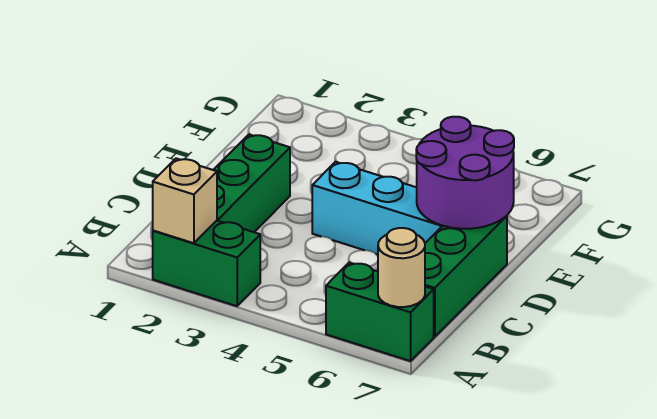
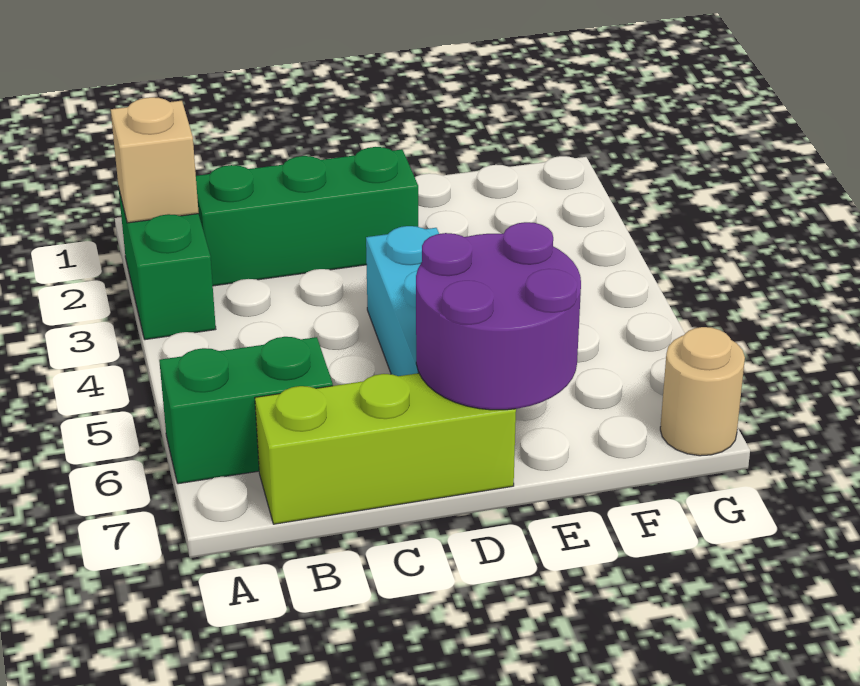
green 1x2 brick [326,263,434,361] -> green 1x2 brick turned to [159,337,333,484]
tan 1x1 round brick [378,228,425,307] -> tan 1x1 round brick moved to [660,327,745,456]
green 1x3 brick [425,216,507,337] -> lime 1x3 brick [255,373,516,524]

